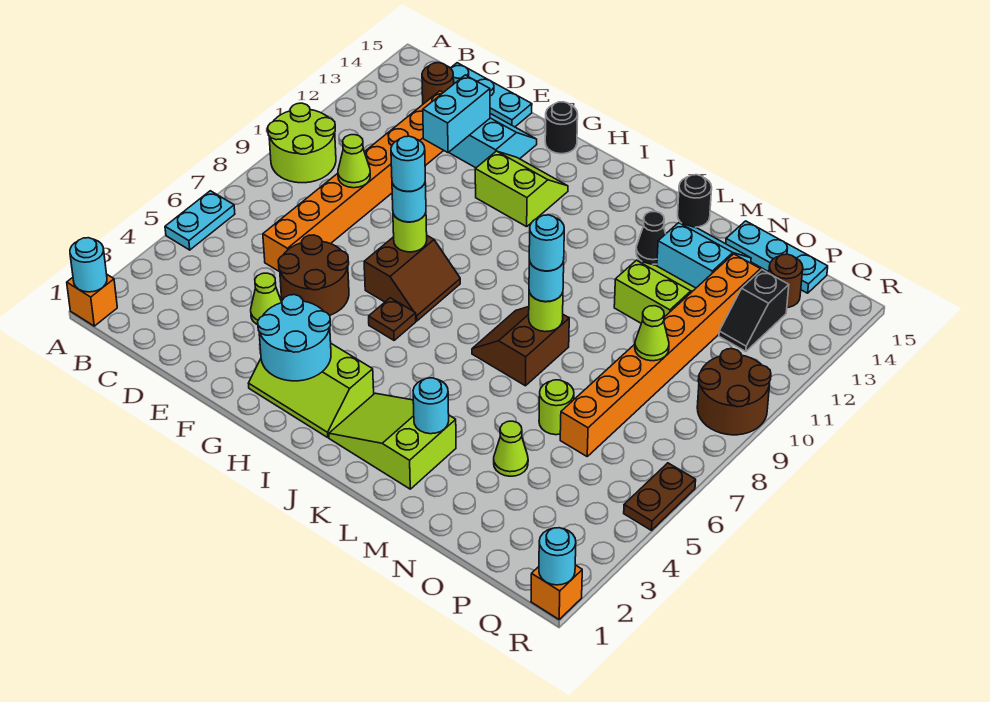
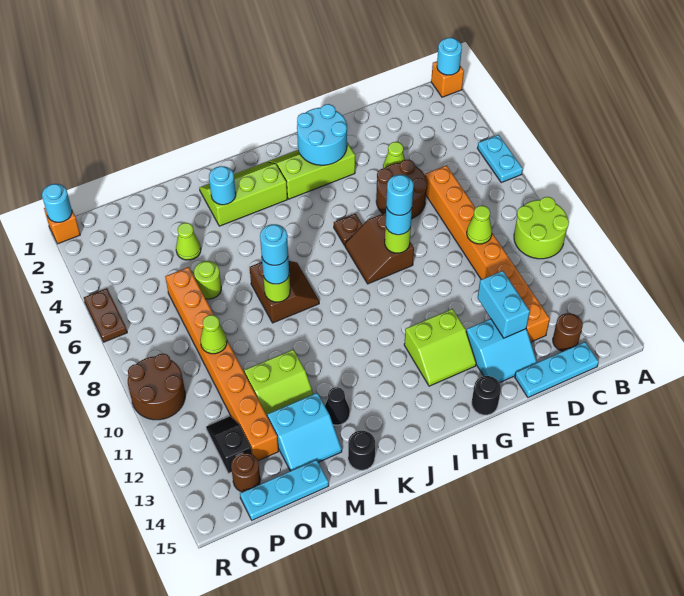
lime 2x3 slope [329,393,456,489] -> lime 2x3 slope turned to [200,162,287,226]

